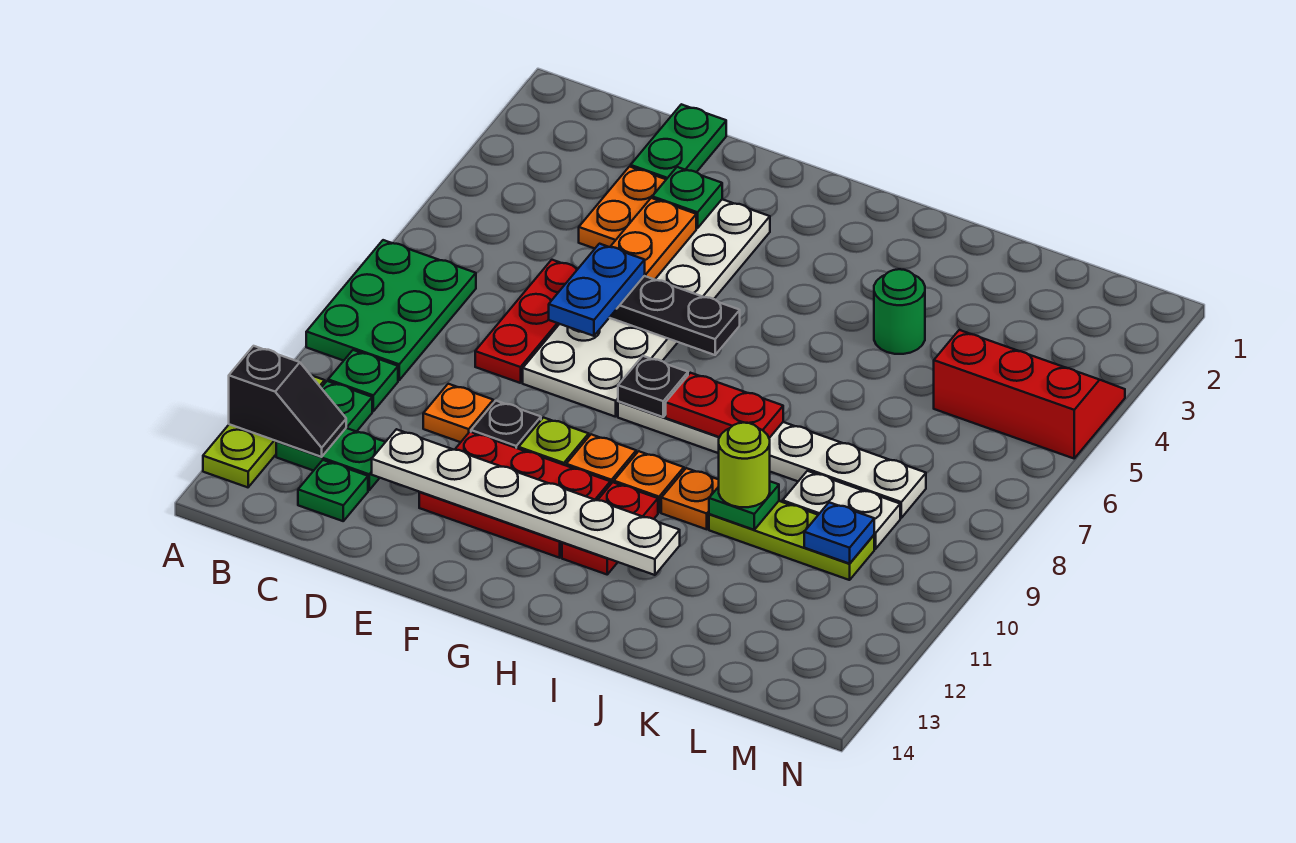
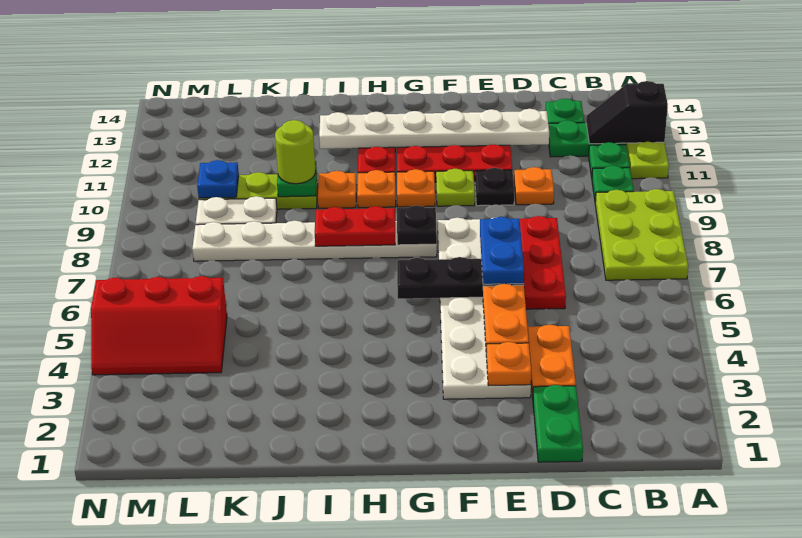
green 2x3 plate [306,240,476,380] -> lime 2x3 plate [595,189,688,280]
green 1x1 plate [652,167,722,228] -> orange 1x1 plate [486,342,531,385]
green 1x1 round brick [874,269,925,354] -> none

